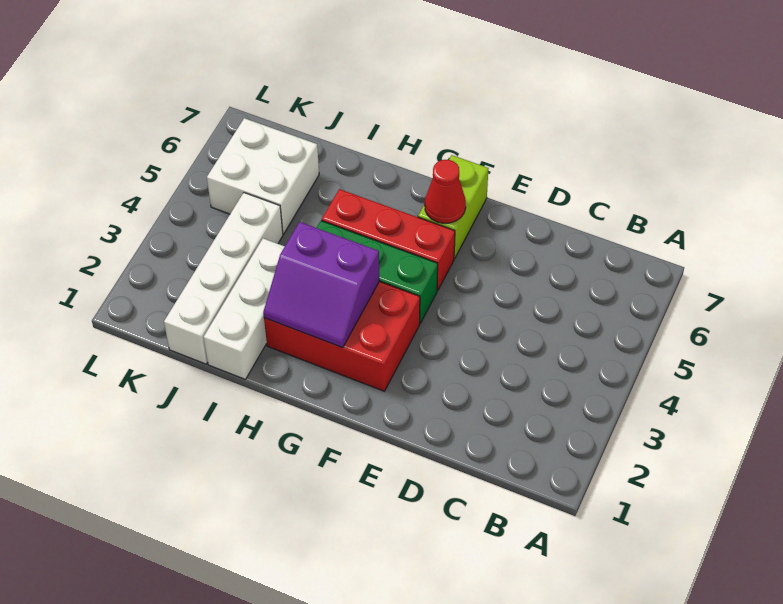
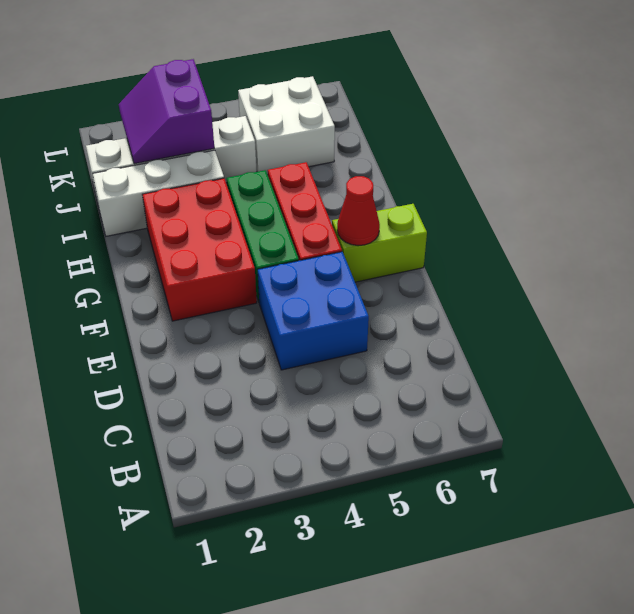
none -> blue 2x2 brick [258,252,369,370]
purple 2x2 slope [263,222,380,348] -> purple 2x2 slope moved to [119,59,214,164]

